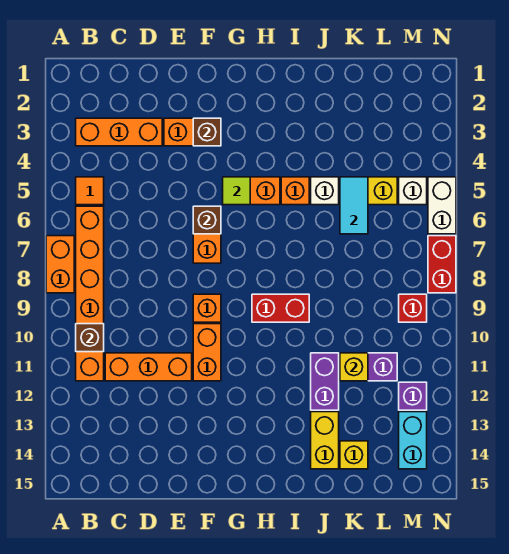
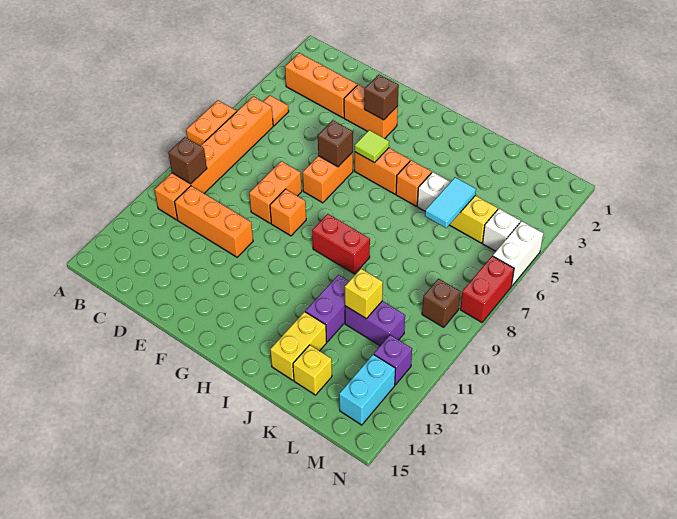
orange 1x2 brick [193,324,221,381] -> orange 1x2 brick moved to [249,161,302,223]
red 1x1 brick [399,294,427,322] -> brown 1x1 brick [422,279,460,327]

